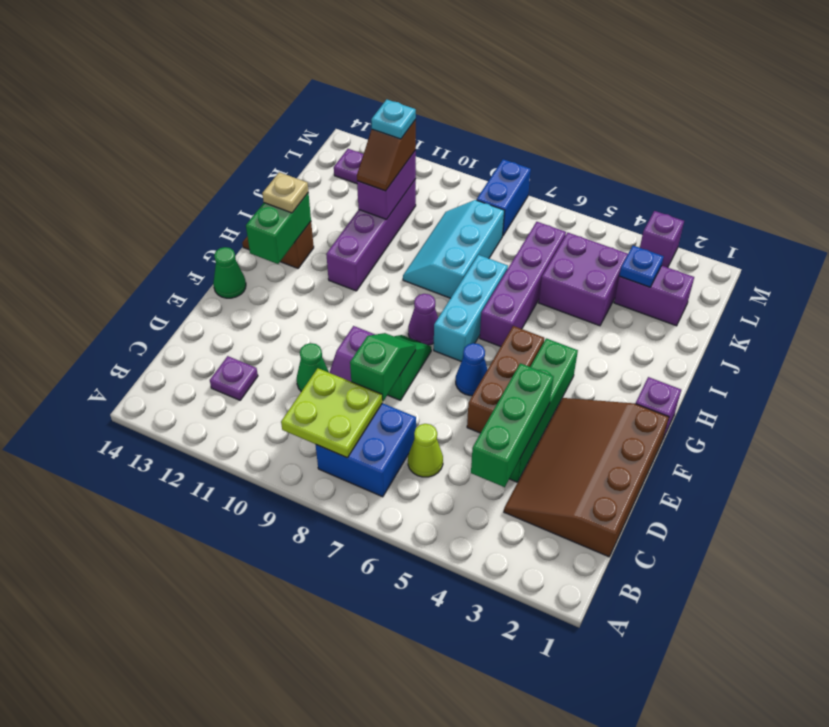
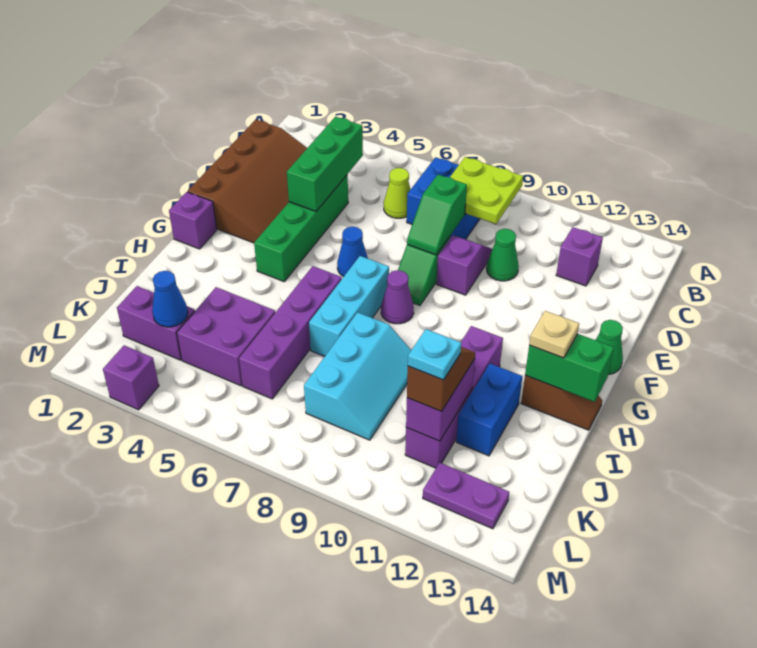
purple 1x1 plate [210,356,258,400] -> purple 1x1 brick [556,227,603,286]
brown 1x3 brick [467,326,544,433] -> none
green 1x2 brick [246,193,311,264] -> green 1x2 brick turned to [525,334,614,402]
blue 1x1 plate [619,246,664,287] -> blue 1x1 cone [152,271,188,327]
blue 1x2 brick [477,159,531,235] -> blue 1x2 brick moved to [456,364,522,456]

